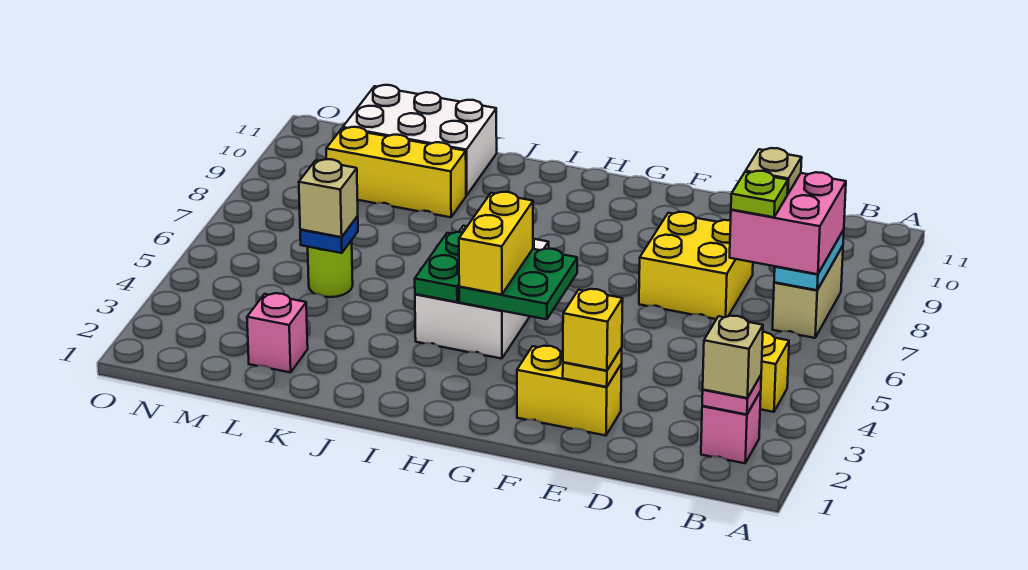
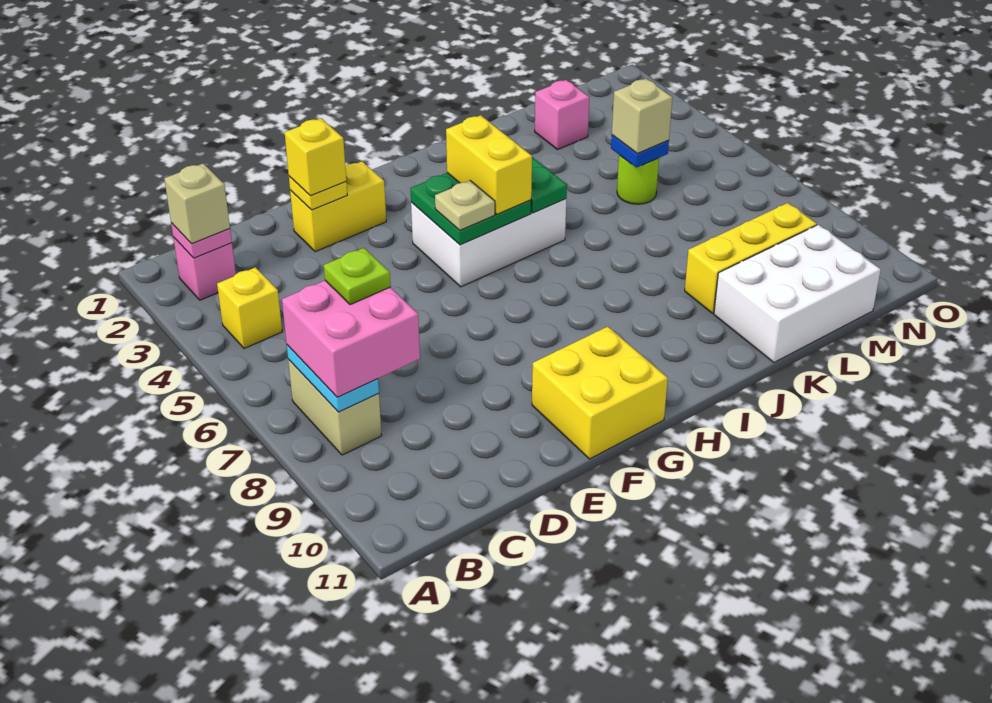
tan 1x1 plate [746,148,802,194] -> tan 1x1 plate moved to [435,181,495,230]
yellow 2x2 brick [639,212,753,319] -> yellow 2x2 brick moved to [532,327,668,459]
white 2x3 brick [415,226,549,359] -> white 2x3 brick turned to [411,199,566,287]

